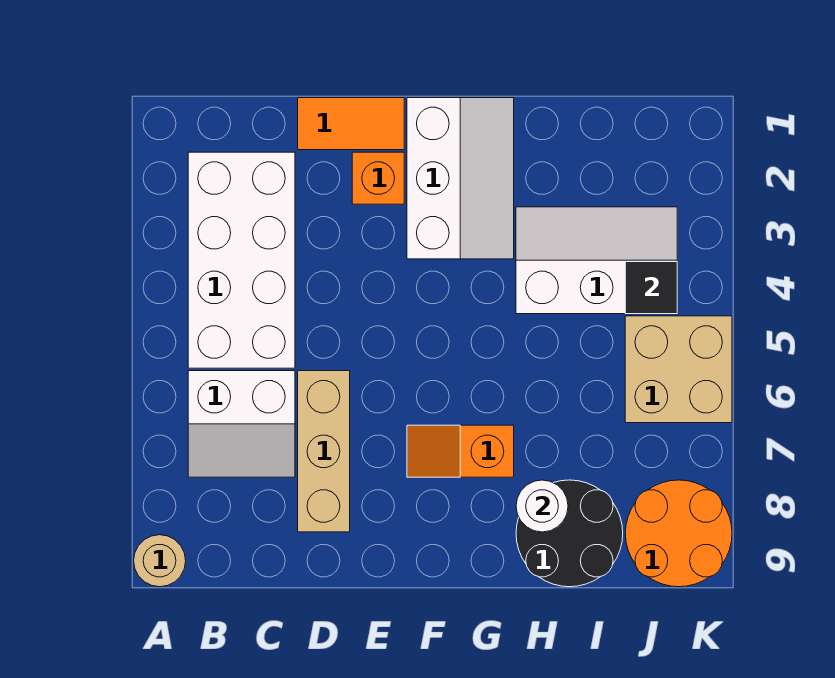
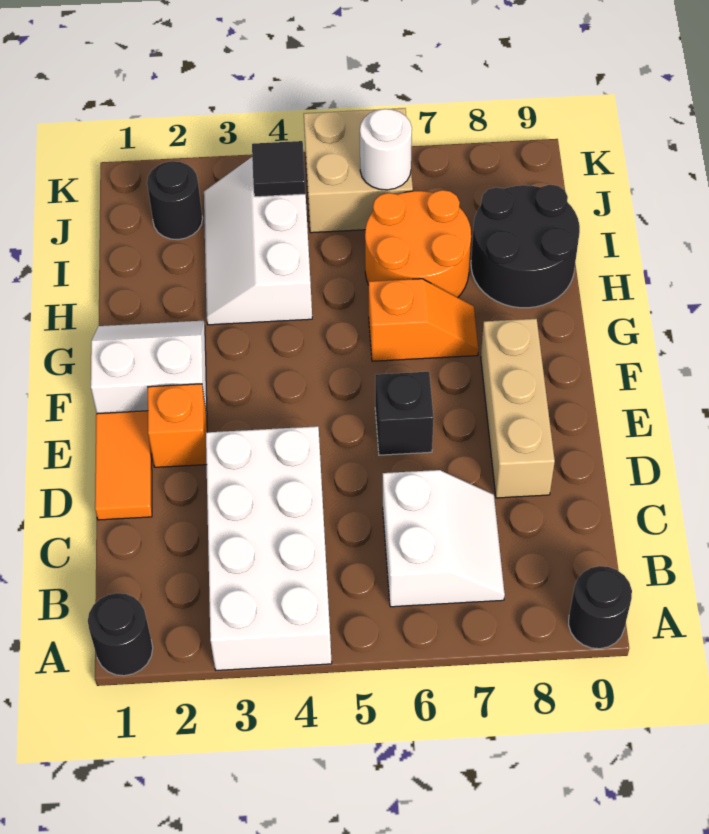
none -> black 1x1 round brick [88,593,153,676]
tan 1x1 round brick [134,535,186,587] -> black 1x1 round brick [569,566,632,649]
white 2x4 brick [188,152,295,368] -> white 2x4 brick turned to [206,426,332,670]
tan 1x3 brick [298,371,350,532] -> tan 1x3 brick turned to [481,319,555,498]
none -> black 1x1 brick [375,372,434,455]
white 2x3 slope [407,98,514,259] -> white 2x2 slope [91,321,207,415]
orange 1x2 slope [407,425,514,477] -> orange 1x2 slope turned to [369,279,478,361]
white 1x1 round brick [516,480,568,532] -> white 1x1 round brick moved to [360,109,412,190]
none -> black 1x1 round brick [147,161,203,240]
orange 2x2 round brick [625,480,732,587] -> orange 2x2 round brick moved to [365,190,471,297]

